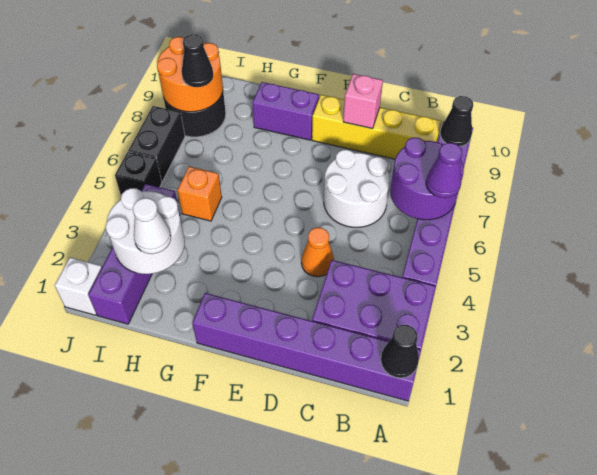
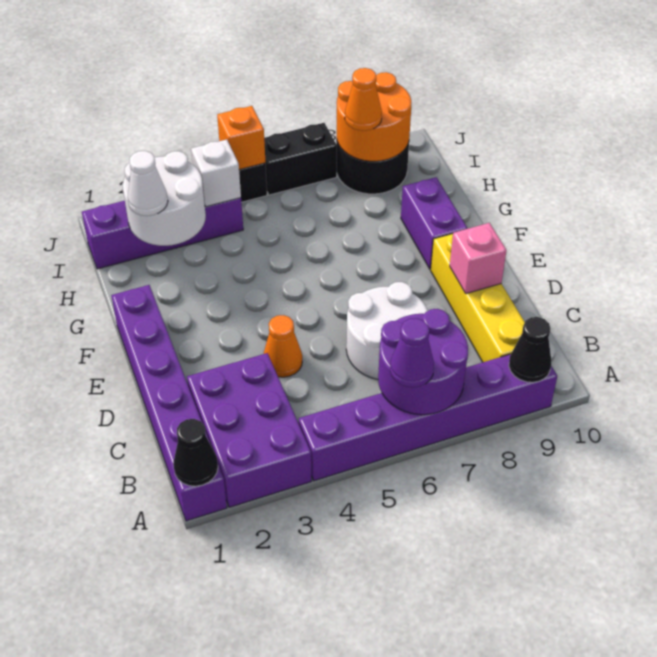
orange 1x1 brick [177,166,222,221] -> orange 1x1 brick moved to [217,106,266,170]
black 1x1 cone [182,34,213,87] -> orange 1x1 cone [345,68,382,131]
white 1x1 brick [55,257,102,315] -> white 1x1 brick moved to [191,140,241,207]

